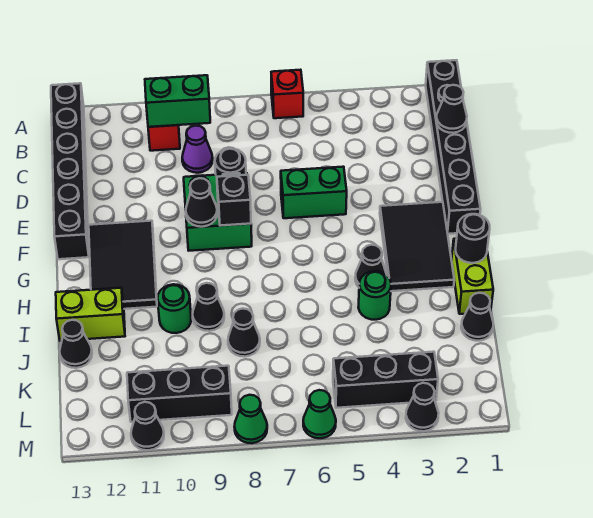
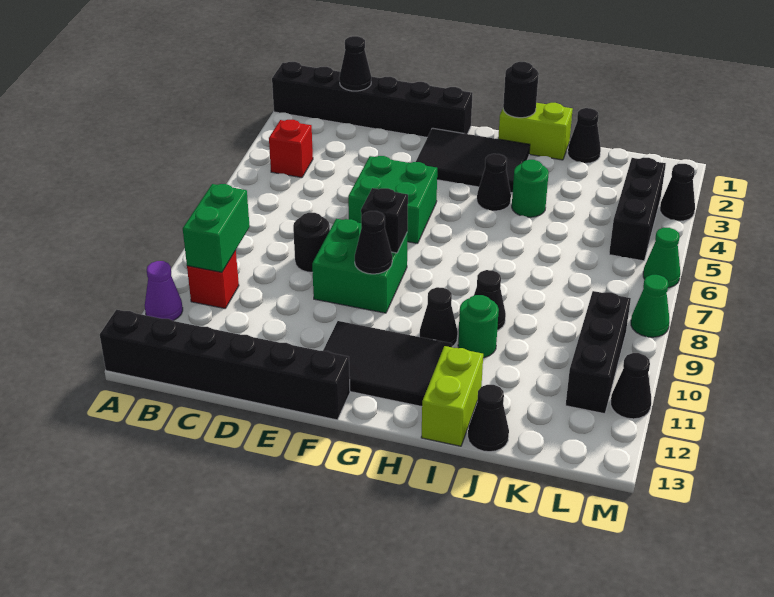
red 1x1 brick [271,70,303,118] -> red 1x1 brick moved to [269,120,313,178]
purple 1x1 cone [182,126,213,173] -> purple 1x1 cone moved to [145,261,183,321]
green 1x2 brick [281,167,347,218] -> green 2x2 brick [348,156,437,244]
black 1x1 cone [228,309,260,357] -> black 1x1 cone moved to [419,287,458,346]

